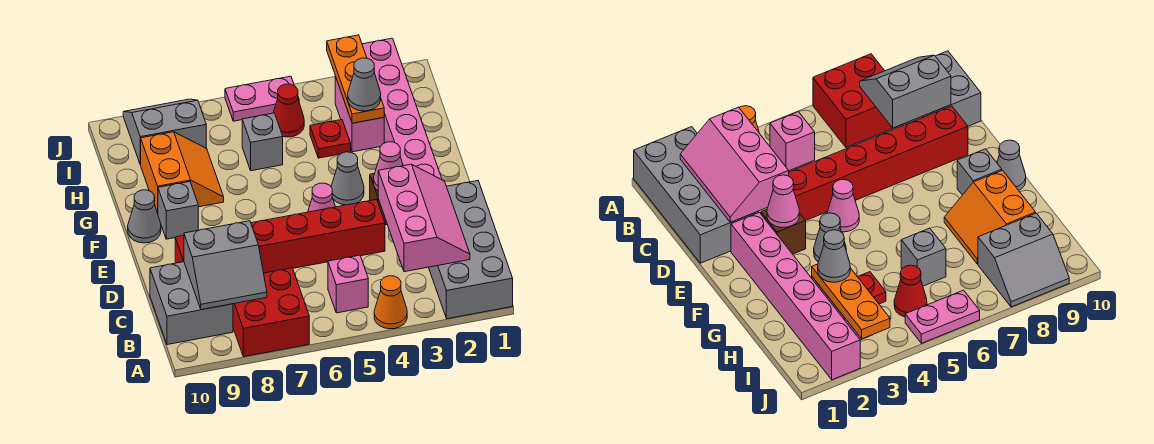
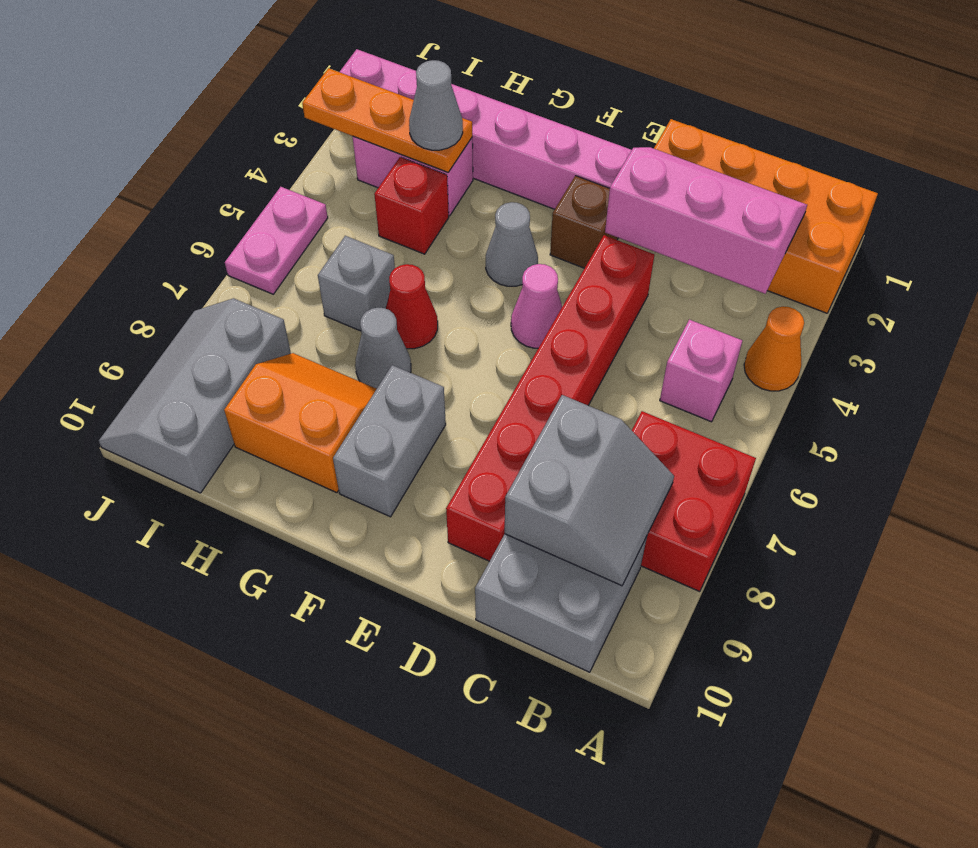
grey 2x4 brick [429,181,513,319] -> orange 2x4 brick [654,119,878,313]
pink 1x1 cone [373,142,403,191] -> none
grey 1x1 brick [158,182,198,239] -> grey 1x2 brick [333,365,446,517]
grey 1x1 cone [128,190,161,243] -> grey 1x1 cone moved to [355,308,411,389]
red 1x1 plate [310,120,351,158] -> red 1x1 brick [374,157,449,254]
red 1x1 cone [273,84,304,137] -> red 1x1 cone moved to [386,264,438,349]
grey 2x2 slope [123,99,206,165] -> grey 2x3 slope [99,298,291,493]

